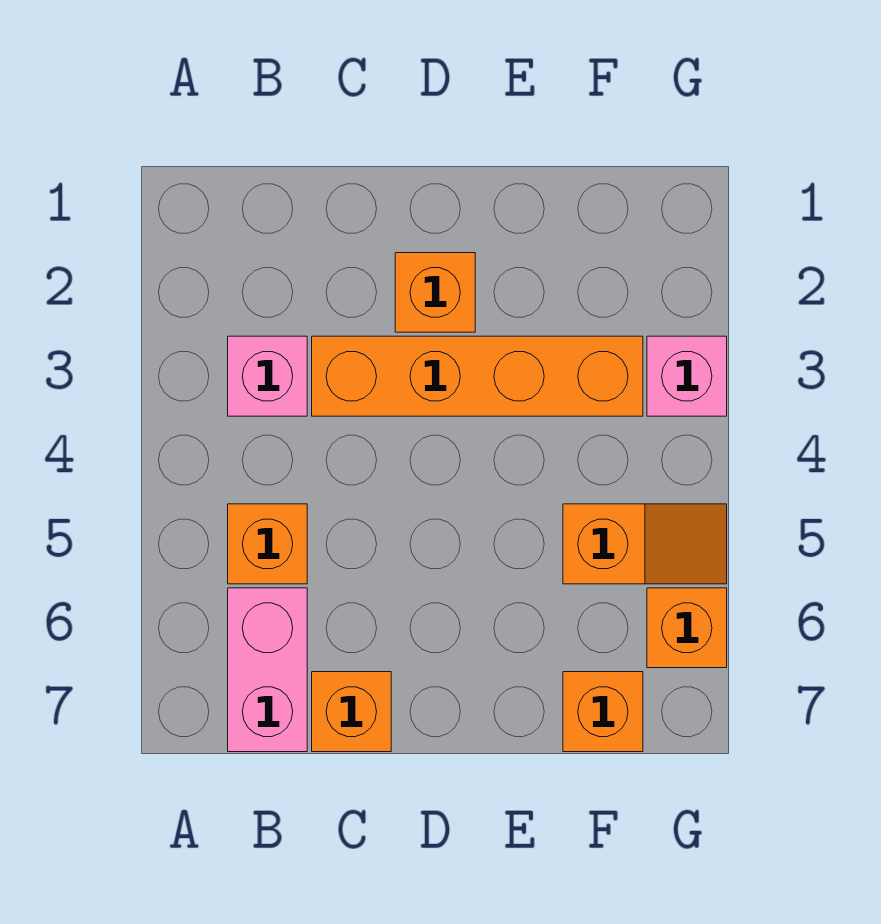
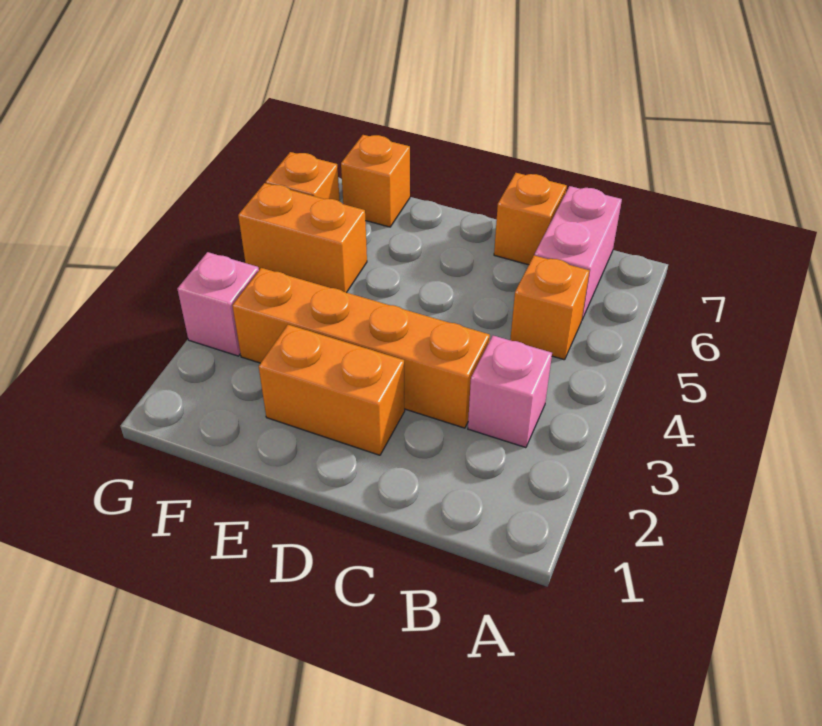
orange 1x1 brick [395,253,475,332] -> orange 1x2 brick [259,325,405,455]
orange 1x2 slope [563,504,727,584] -> orange 1x2 brick [238,183,367,293]

